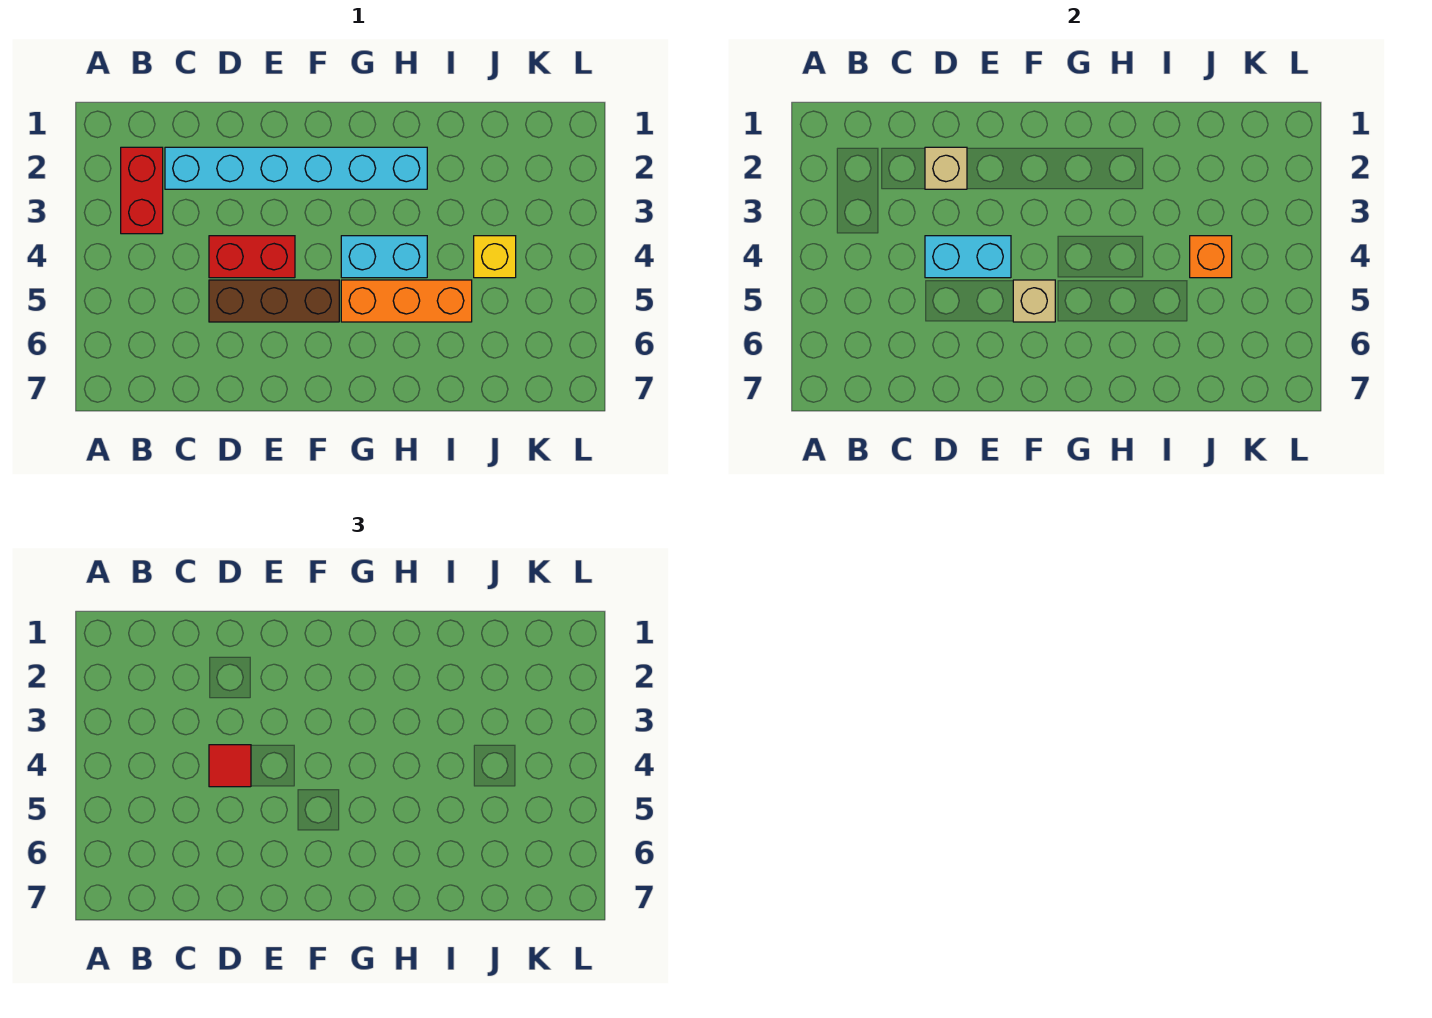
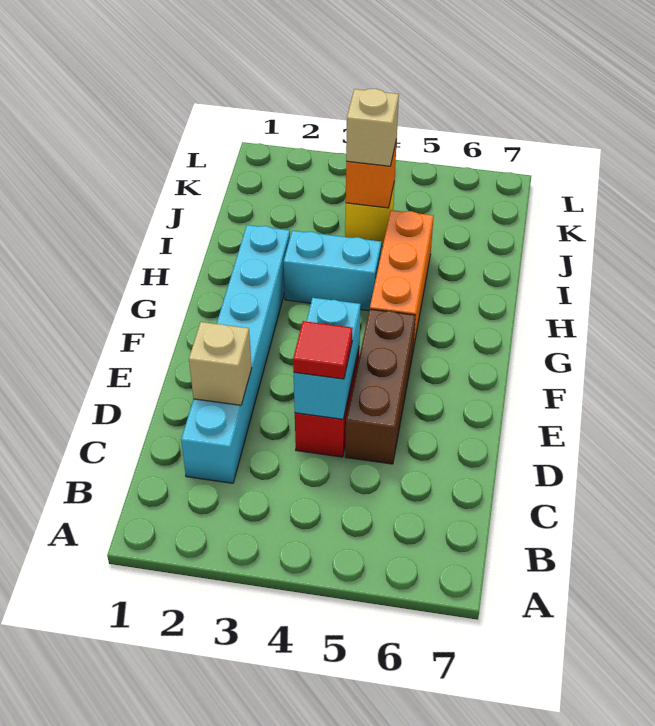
red 1x2 brick [121,147,163,234] -> none
tan 1x1 brick [1013,280,1055,322] -> tan 1x1 brick moved to [346,89,399,166]
cyan 1x2 brick [341,236,427,278] -> cyan 1x2 brick turned to [284,231,381,311]

